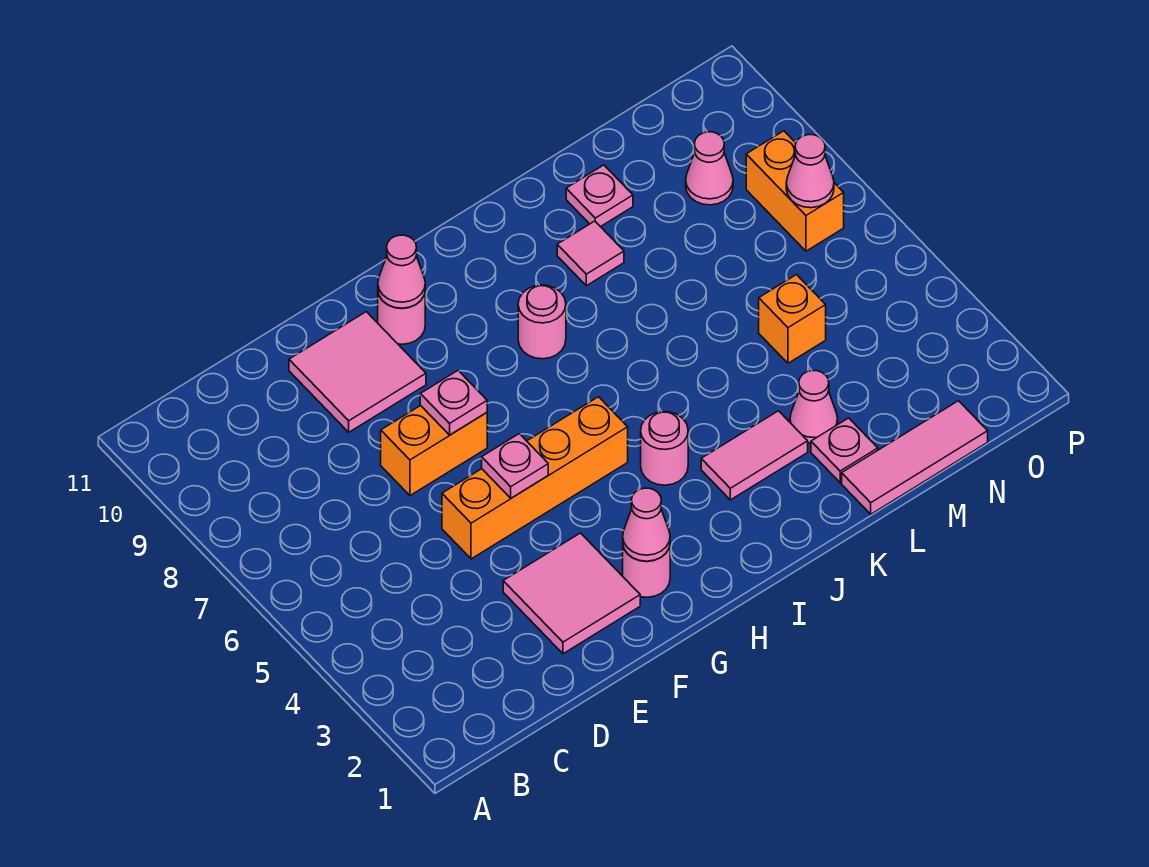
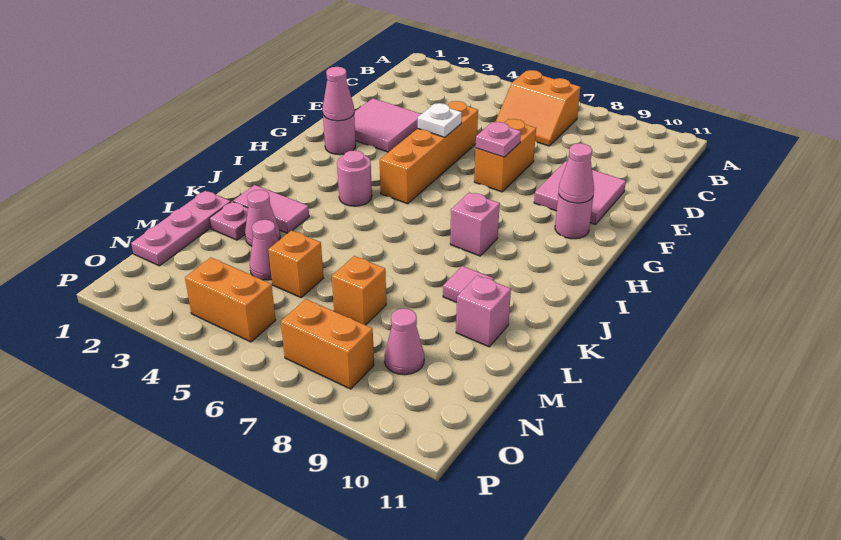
none -> orange 2x2 slope [496,70,580,146]
pink 1x1 plate [482,434,548,498] -> white 1x1 plate [418,103,462,137]
pink 1x1 round brick [518,285,566,359] -> pink 1x1 brick [450,192,500,256]
pink 1x2 tile [701,411,808,500] -> pink 1x2 tile turned to [233,185,309,233]
pink 1x3 tile [842,401,988,514] -> pink 1x3 plate [131,191,231,266]
pink 1x1 plate [566,165,633,227] -> pink 1x1 brick [456,275,511,347]
none -> orange 1x1 brick [332,256,386,325]
none -> orange 1x2 brick [185,258,276,342]
pink 1x1 cone [786,135,834,208] -> pink 1x1 cone moved to [250,220,278,280]

